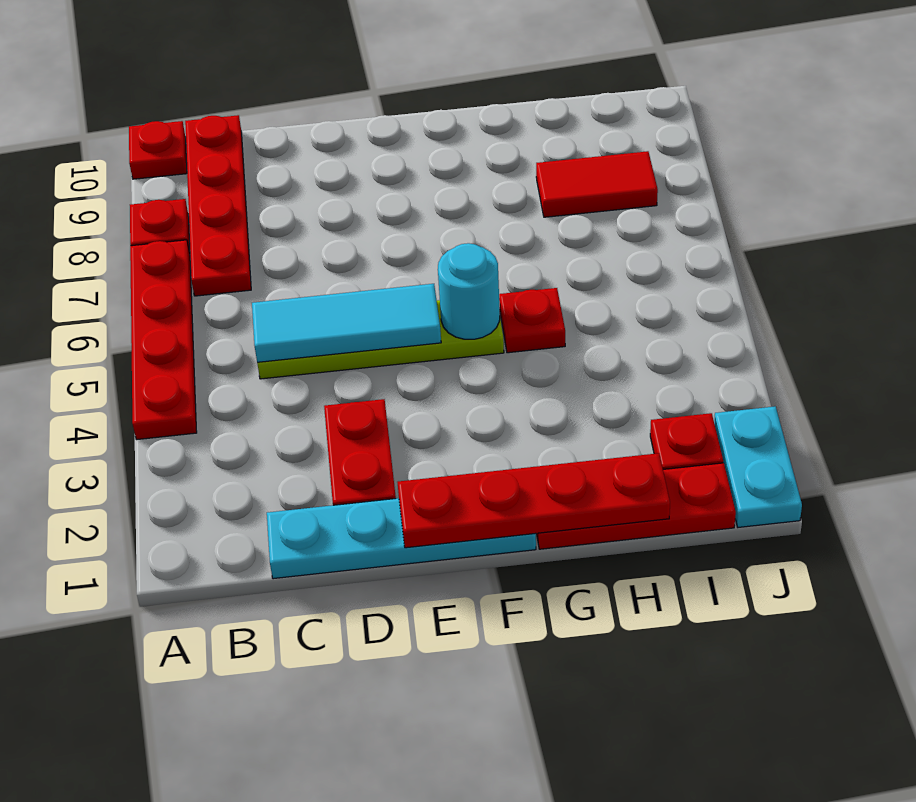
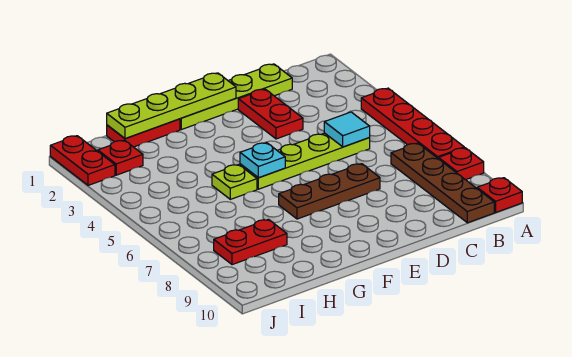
red 1x4 plate [185,115,251,296] -> brown 1x4 plate [391,143,494,223]
cyan 1x4 plate [267,498,536,579] -> lime 1x4 plate [180,64,292,130]
cyan 1x3 tile [252,284,441,362] -> cyan 1x1 tile [324,112,370,147]
none -> brown 1x3 plate [279,164,380,219]
red 1x4 plate [397,453,670,548] -> lime 1x4 plate [107,73,236,139]
cyan 1x1 round brick [438,243,500,339] -> cyan 1x1 plate [240,143,285,178]
red 1x3 plate [537,463,736,549] -> red 1x2 plate [107,119,180,147]
red 1x1 plate [499,288,565,353] -> lime 1x1 plate [212,165,257,199]
red 1x2 tile [536,151,658,217] -> red 1x2 plate [214,220,287,265]
cyan 1x2 plate [714,406,802,527] -> red 1x2 plate [50,136,115,185]

